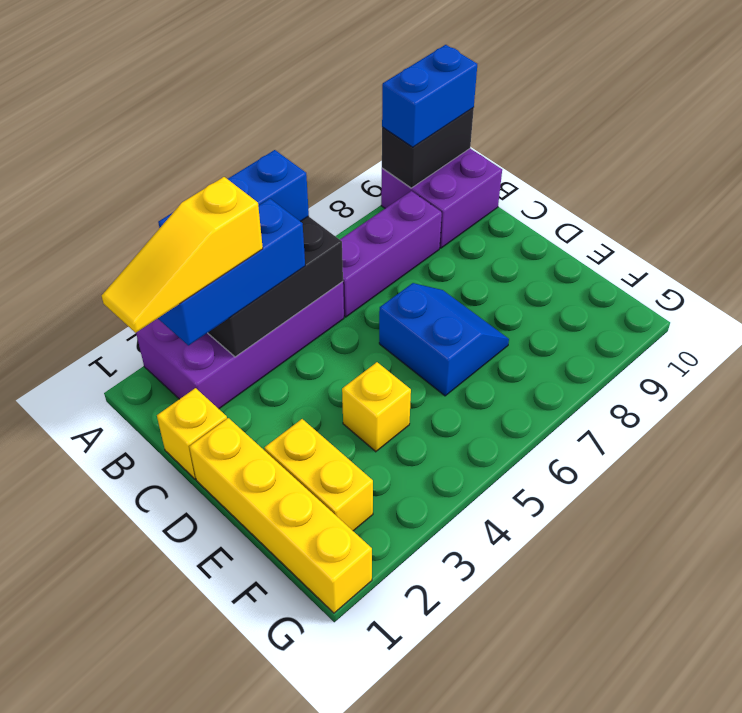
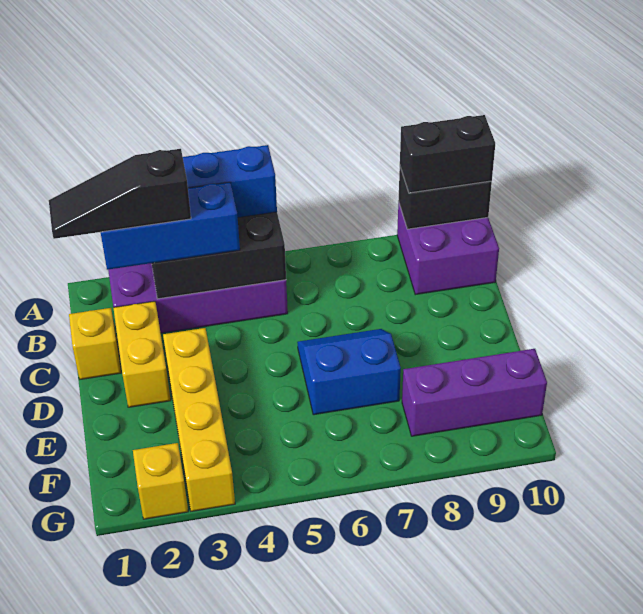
blue 1x2 brick [382,45,477,147] -> black 1x2 brick [400,115,495,193]
yellow 1x3 slope [102,177,263,333] -> black 1x3 slope [49,149,191,239]
purple 1x3 brick [340,191,442,317] -> purple 1x3 brick moved to [402,349,547,436]
yellow 1x4 brick [189,418,372,613] -> yellow 1x4 brick moved to [163,328,235,511]
blue 2x2 slope [379,283,509,396] -> blue 2x2 slope turned to [297,329,401,415]
yellow 1x2 brick [265,419,373,531] -> yellow 1x2 brick moved to [113,301,171,407]
yellow 1x1 brick [342,362,411,452] -> yellow 1x1 brick moved to [133,443,188,519]

